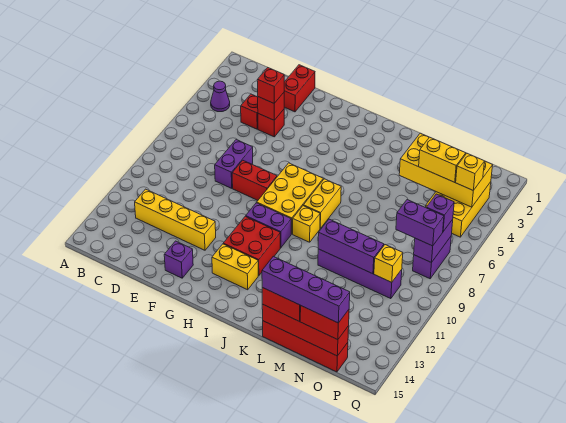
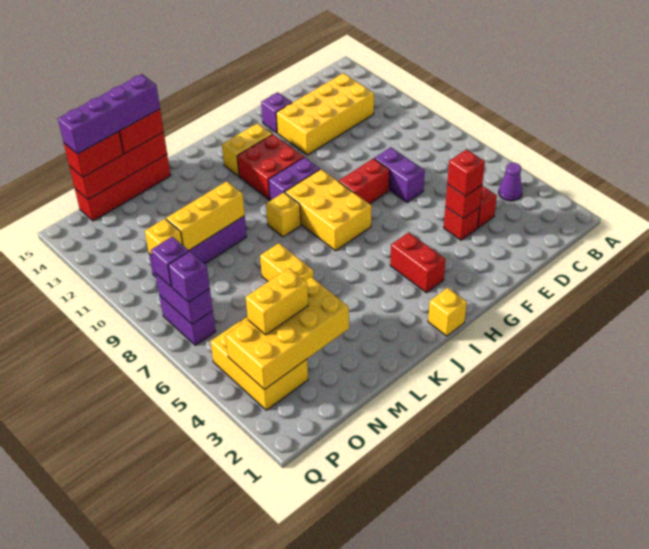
yellow 1x4 brick [135,189,216,250] -> yellow 2x4 brick [276,73,374,155]
red 1x2 brick [284,65,315,112] -> red 1x2 brick moved to [390,232,446,293]
yellow 1x2 brick [303,179,341,229] -> yellow 1x2 brick moved to [260,243,314,282]
purple 1x3 brick [318,219,384,274] -> yellow 1x3 brick [166,181,245,250]
purple 1x2 brick [396,200,444,246] -> purple 1x1 brick [151,237,189,287]
yellow 1x1 brick [456,153,484,190] -> yellow 1x1 brick moved to [428,288,467,336]

